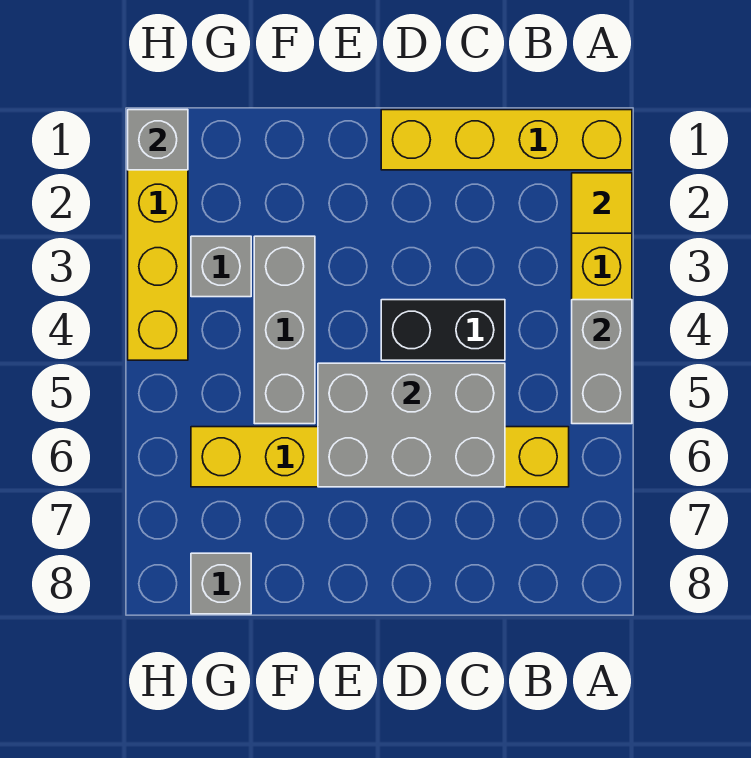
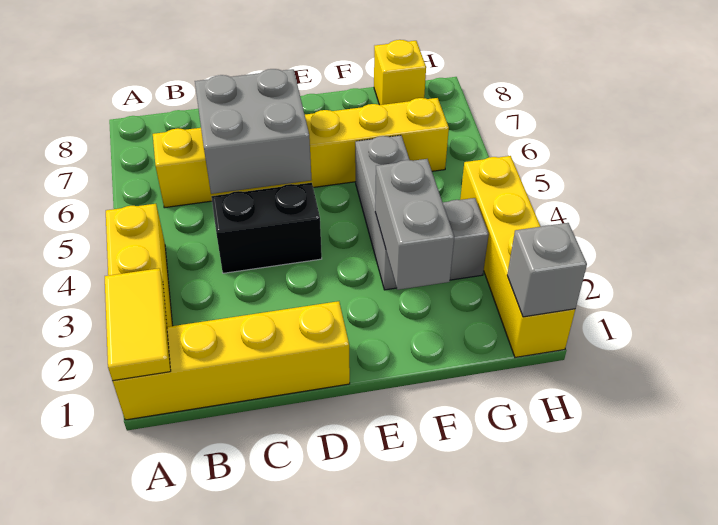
yellow 1x1 tile [572,173,632,233] -> yellow 1x2 tile [105,268,171,381]
grey 1x2 brick [572,300,632,424] -> grey 1x2 brick moved to [375,159,454,290]
grey 2x3 brick [318,363,505,487] -> grey 2x2 brick [195,69,311,194]
grey 1x1 brick [191,553,251,614] -> yellow 1x1 brick [374,40,426,105]

